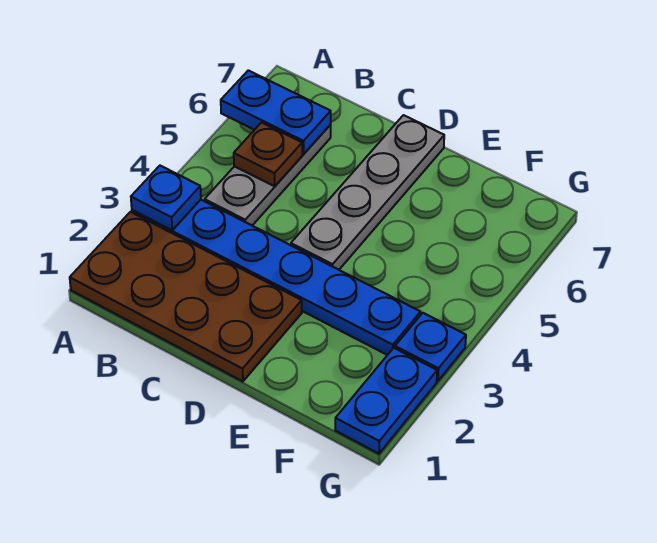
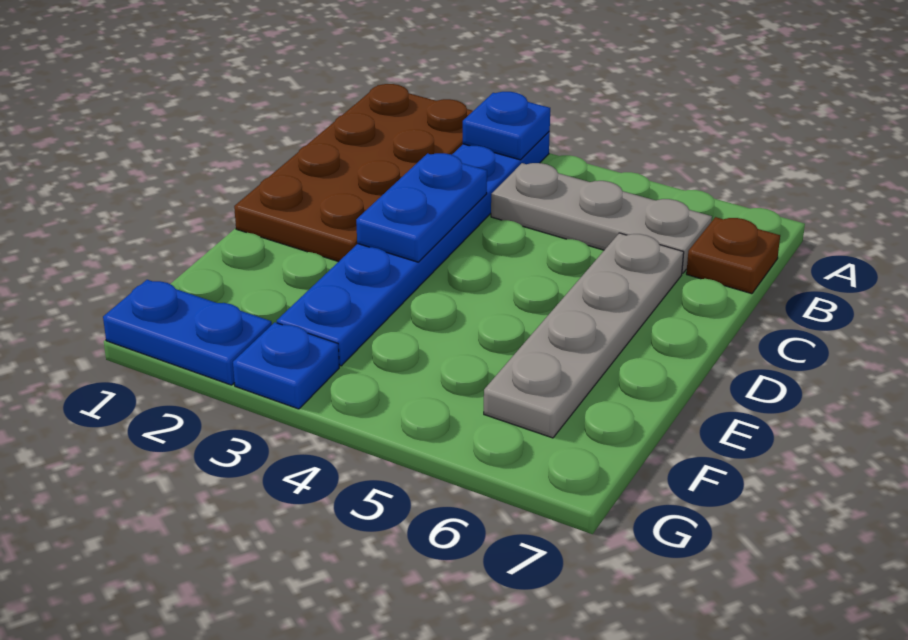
blue 1x2 plate [221,70,331,154] -> blue 1x2 plate moved to [356,153,487,262]
brown 1x1 plate [234,123,302,186] -> brown 1x1 plate moved to [686,217,780,294]
grey 1x4 plate [291,115,444,270] -> grey 1x4 plate turned to [484,233,684,438]

